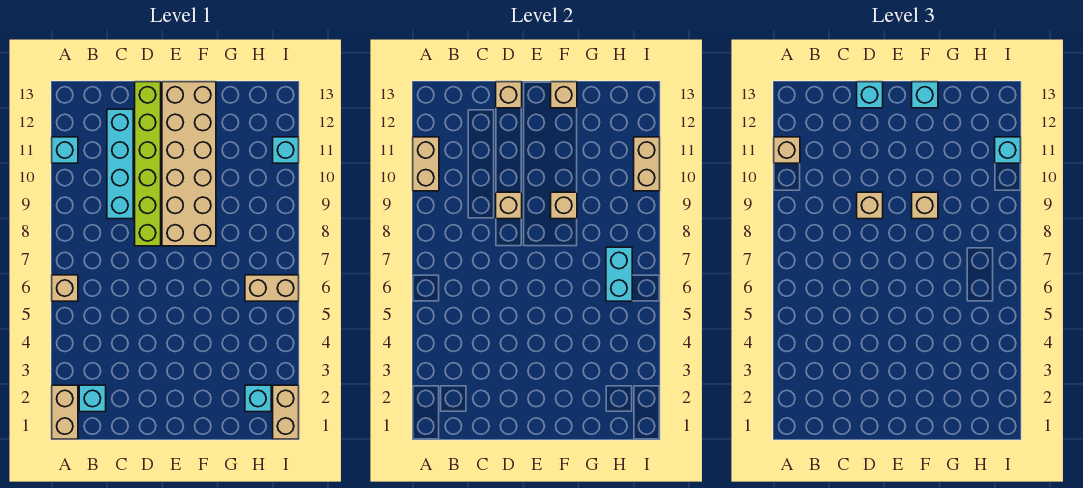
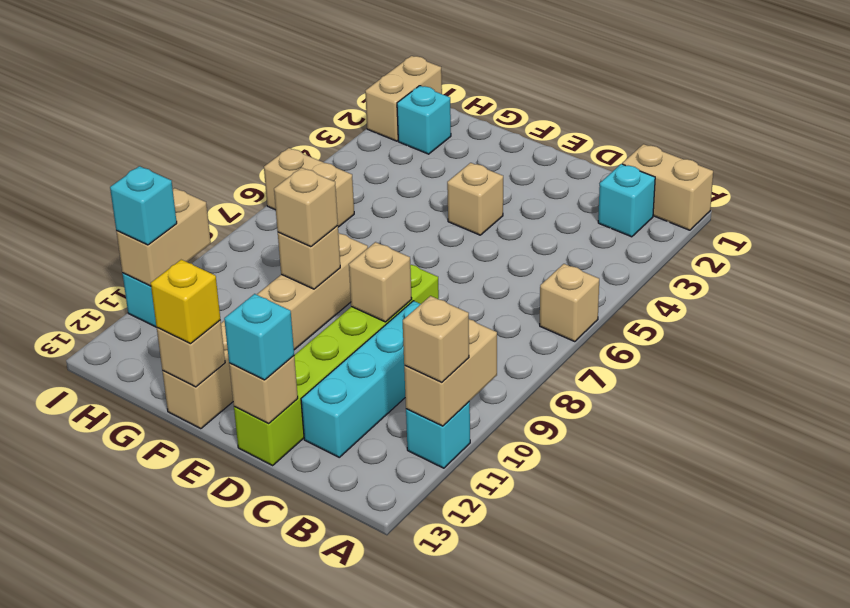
tan 1x2 brick [52,385,78,439] -> tan 1x2 brick turned to [622,144,713,230]
tan 1x1 brick [857,192,883,219] -> tan 1x1 brick moved to [447,163,503,235]
tan 2x6 brick [162,82,216,246] -> tan 1x6 brick [162,233,368,429]
cyan 1x1 brick [912,82,938,108] -> yellow 1x1 brick [151,260,220,344]
cyan 1x2 brick [606,247,632,301] -> none

